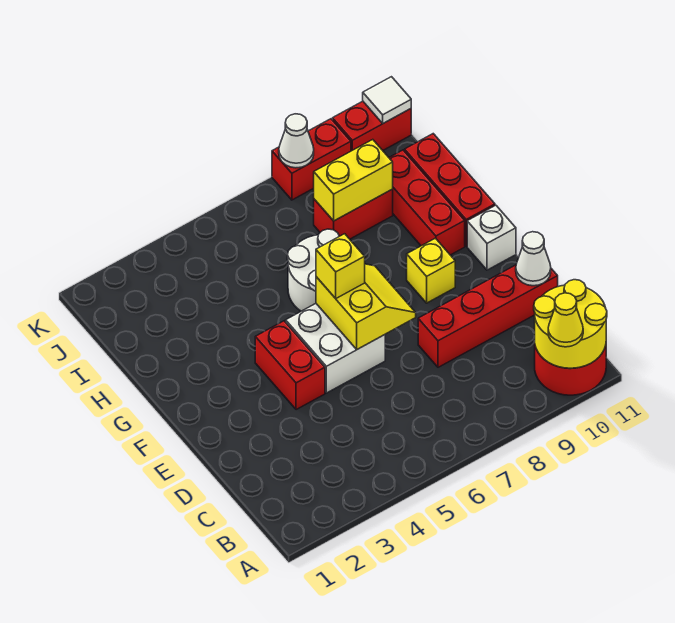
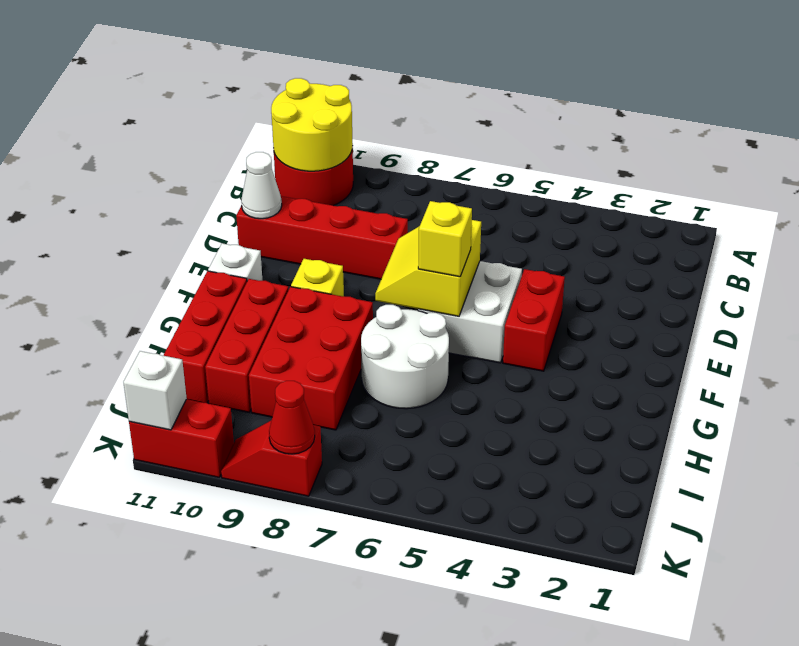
yellow 1x1 cone [548,293,583,347] -> none
red 1x2 brick [314,189,393,239] -> red 2x3 brick [249,287,373,430]
yellow 1x2 brick [314,140,393,221] -> none
red 1x2 brick [272,119,351,200] -> red 1x2 slope [221,421,322,496]
white 1x1 cone [279,114,314,168] -> red 1x1 cone [269,381,315,454]
white 1x1 tile [363,77,411,123] -> white 1x1 brick [123,351,187,430]

